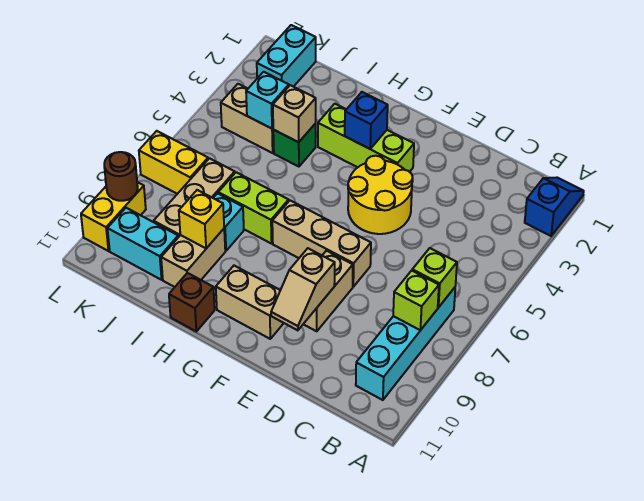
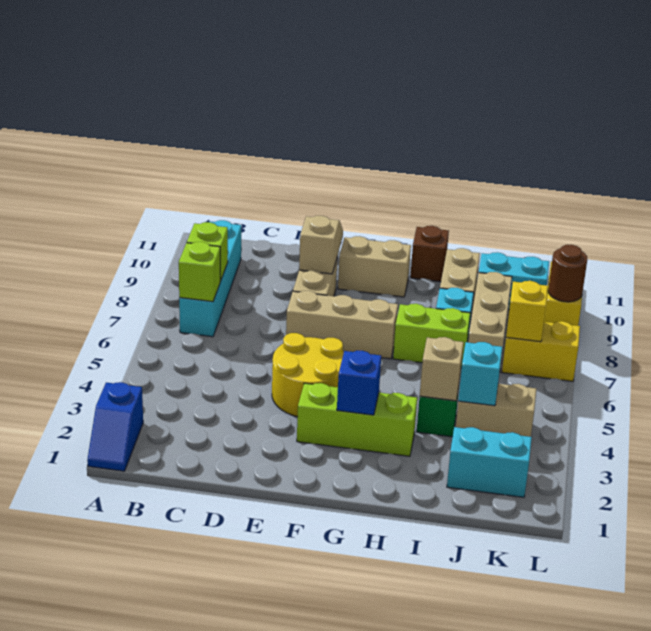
yellow 1x1 brick [179,190,224,248] -> yellow 1x1 brick moved to [506,281,548,342]
cyan 1x2 brick [257,25,316,87] -> cyan 1x2 brick turned to [447,427,532,497]

